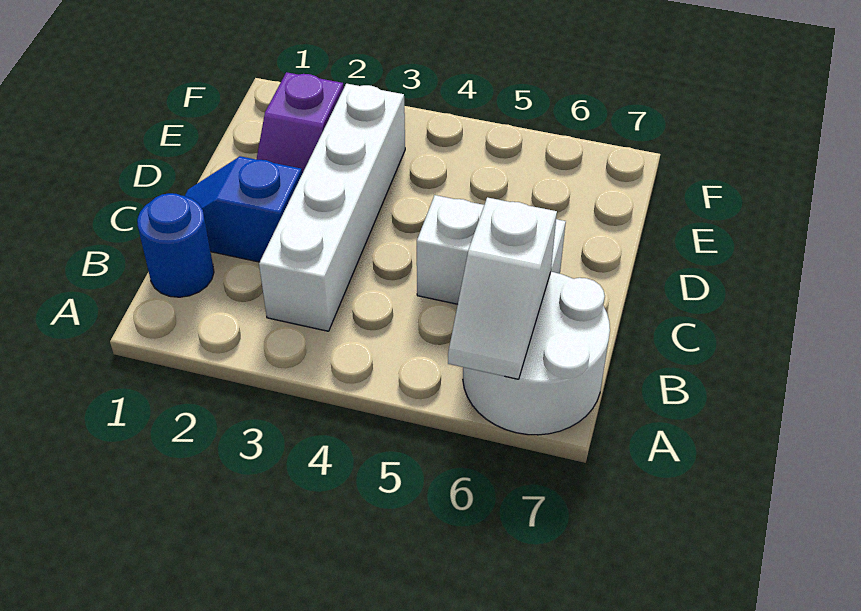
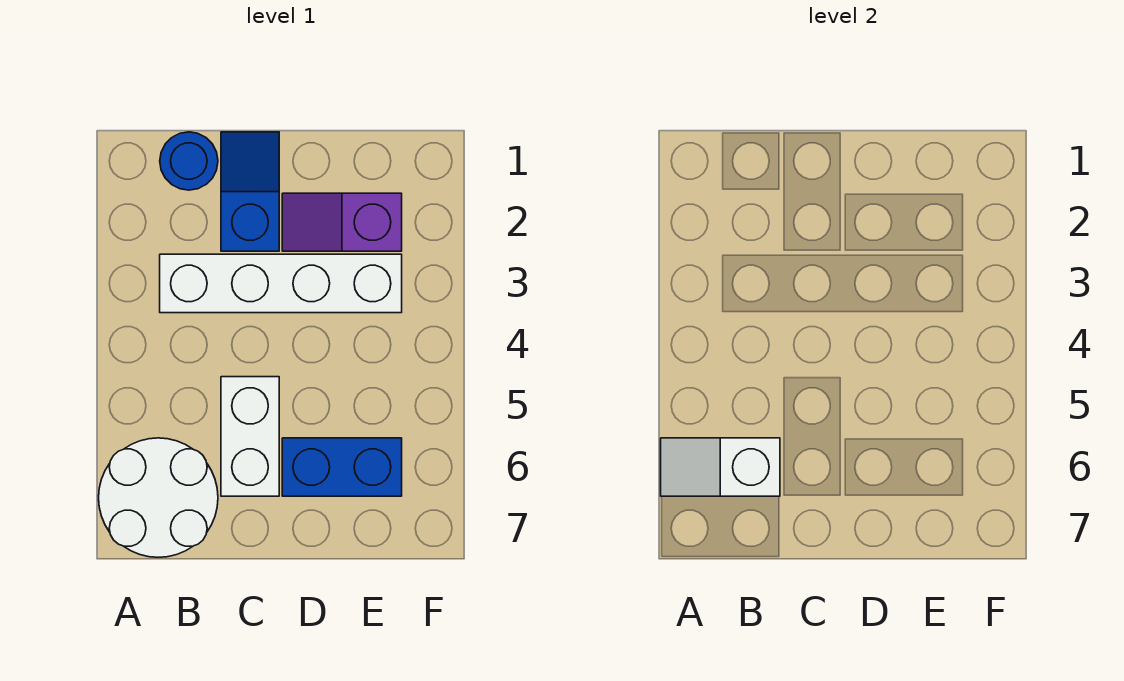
none -> blue 1x2 brick [282,438,402,496]

